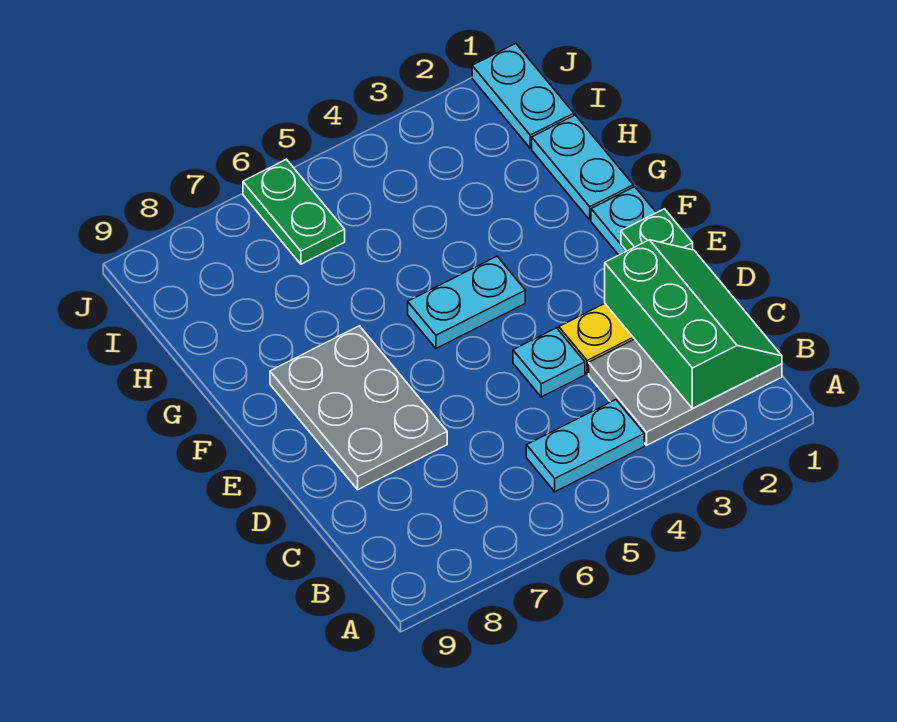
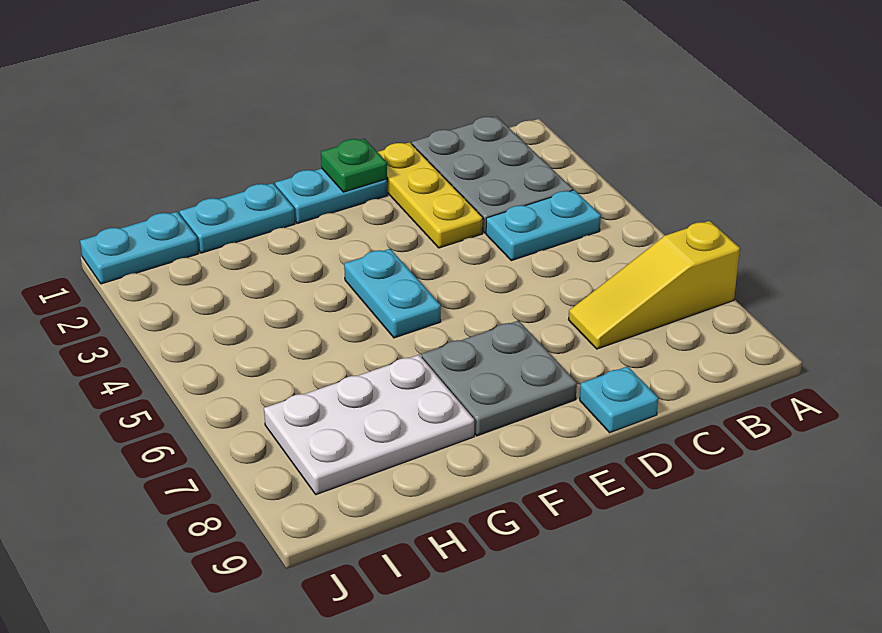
none -> yellow 1x3 slope [569,221,740,349]
green 2x3 slope [605,240,782,409] -> none
cyan 1x2 plate [526,400,644,492] -> cyan 1x2 plate turned to [486,190,601,261]
cyan 1x1 plate [513,328,585,397] -> cyan 1x1 plate moved to [580,366,658,433]
grey 2x3 plate [270,326,447,490] -> grey 2x2 plate [422,320,577,436]
none -> white 2x3 plate [264,355,474,495]
green 1x2 plate [243,159,345,264] -> none

